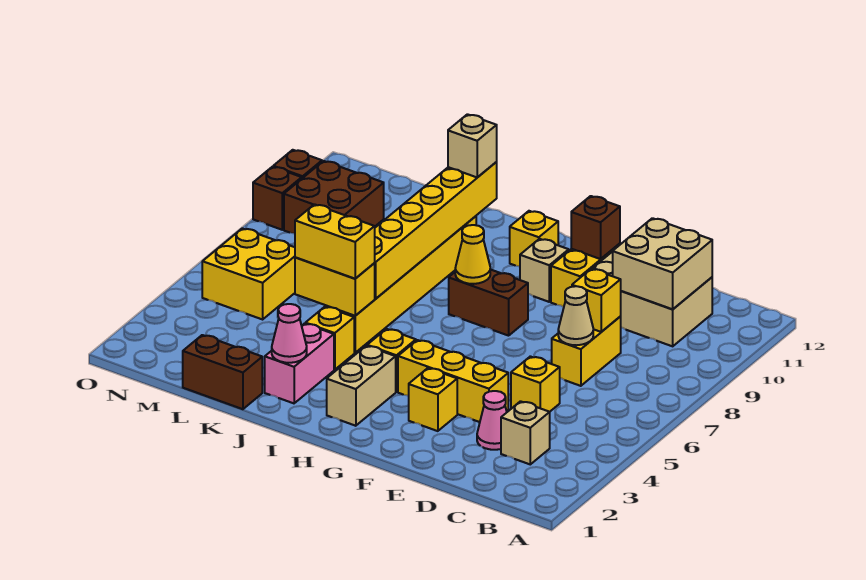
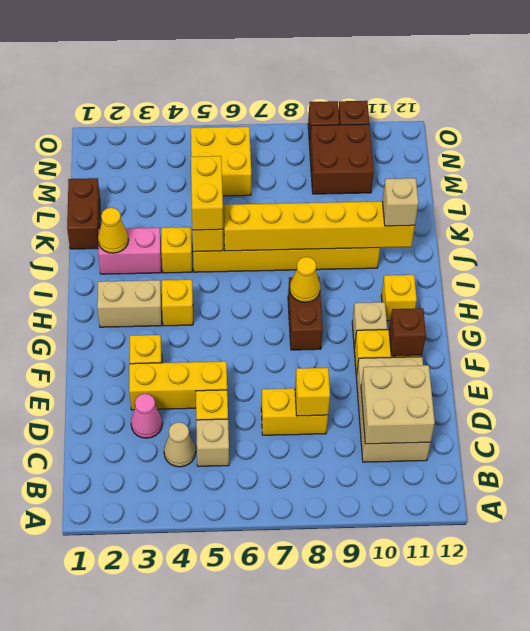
tan 1x1 brick [501,401,550,464] -> tan 1x1 brick moved to [196,419,229,466]
tan 1x1 cone [558,286,593,345] -> tan 1x1 cone moved to [164,422,196,467]
yellow 1x3 brick [398,340,508,422] -> yellow 1x3 brick turned to [129,361,227,410]
pink 1x1 cone [272,304,307,363] -> yellow 1x1 cone [98,208,128,253]

